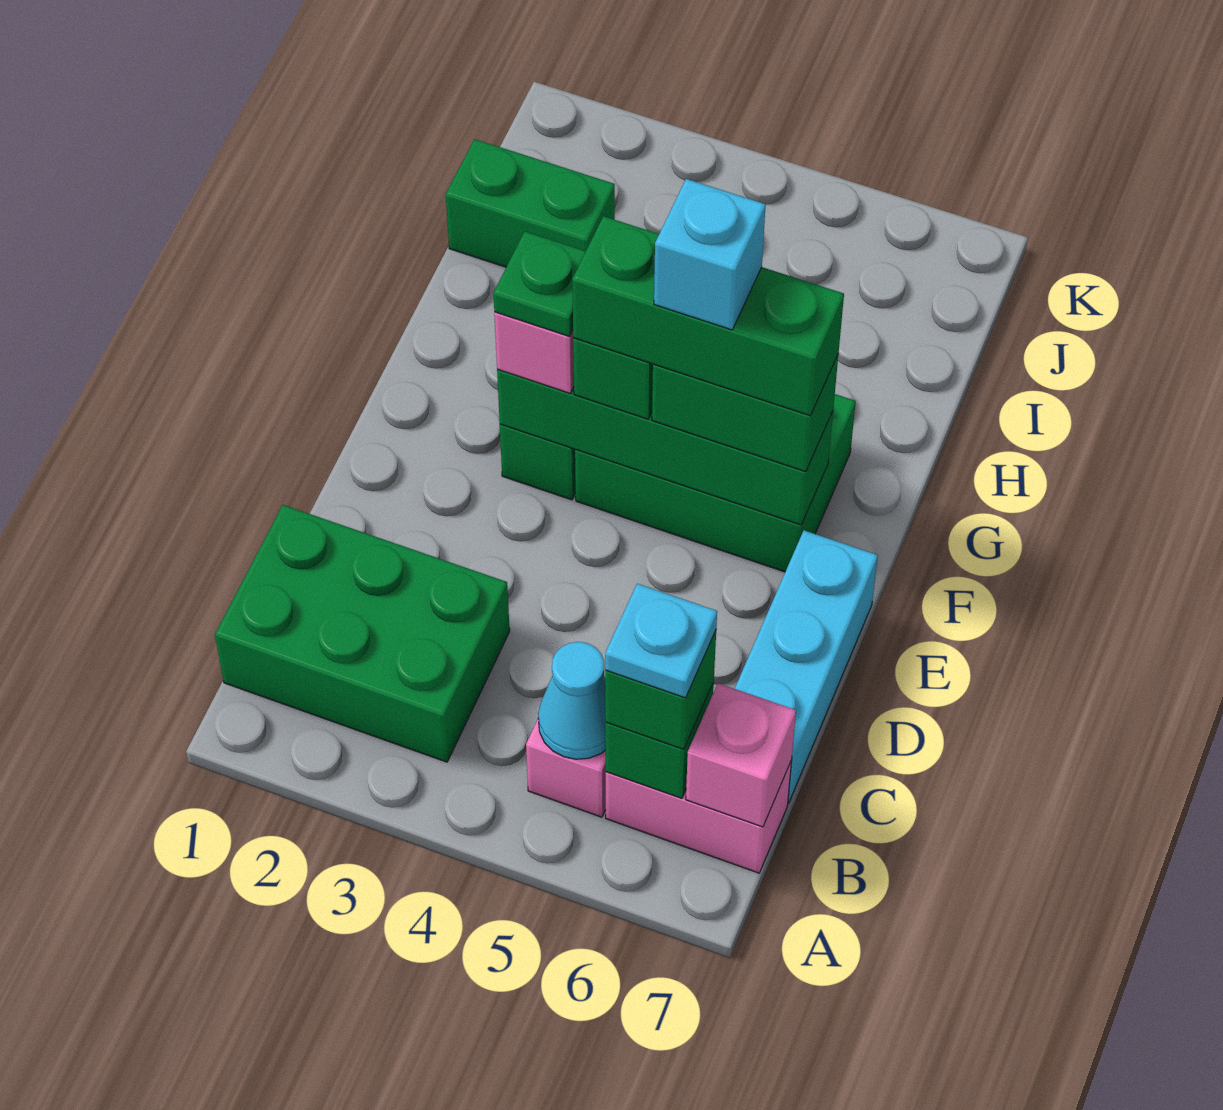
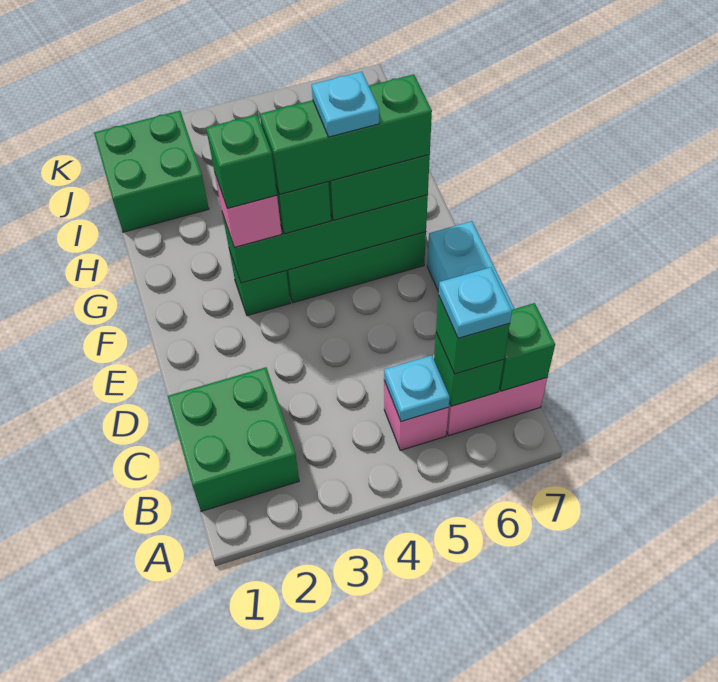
green 2x3 brick [215,505,510,762] -> green 2x2 brick [168,367,299,511]
cyan 1x1 cone [538,642,606,759] -> cyan 1x1 plate [384,355,450,421]
pink 1x1 brick [686,683,796,827] -> green 1x1 brick [499,303,555,391]
green 1x1 plate [493,232,586,336] -> green 1x1 brick [206,115,277,208]
cyan 1x1 brick [654,179,766,330] -> cyan 1x1 plate [312,72,379,137]
green 1x2 brick [446,139,615,267] -> green 2x2 brick [94,111,209,232]

